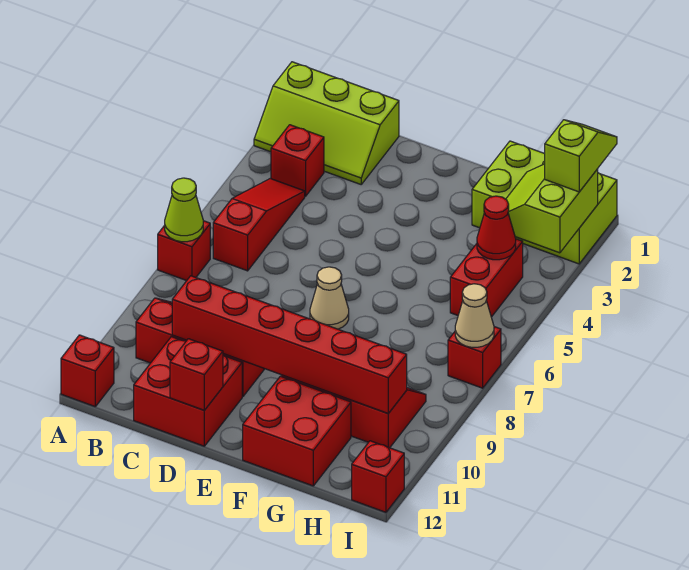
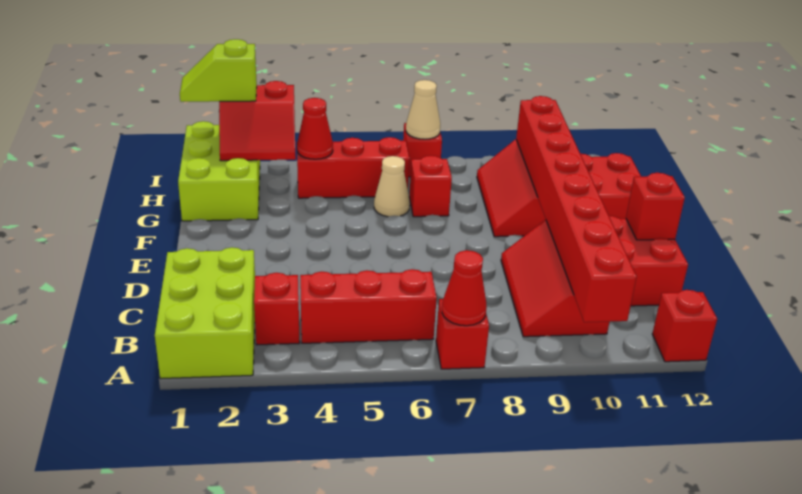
lime 2x3 slope [254,62,399,184] -> lime 2x3 brick [155,247,255,379]
lime 1x1 cone [165,178,203,242] -> red 1x1 cone [442,250,487,326]
red 1x3 slope [213,179,305,271] -> red 1x3 brick [300,269,437,343]
red 1x6 brick [172,276,407,413] -> red 1x8 brick [516,96,637,322]
tan 1x1 cone [310,267,349,329] -> tan 1x1 cone moved to [374,156,410,217]
lime 2x2 slope [506,164,598,253] -> red 2x2 slope [219,81,296,161]
red 1x2 brick [450,239,523,317] -> red 1x3 brick [297,137,409,198]
red 1x1 brick [352,441,404,512] -> red 1x1 brick moved to [409,156,452,217]

